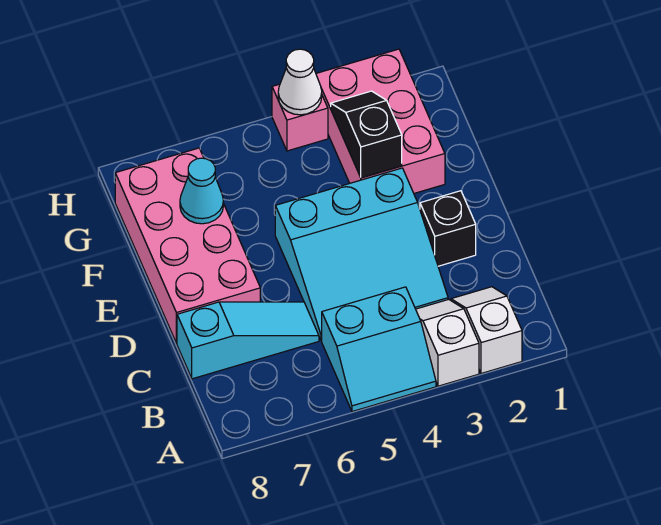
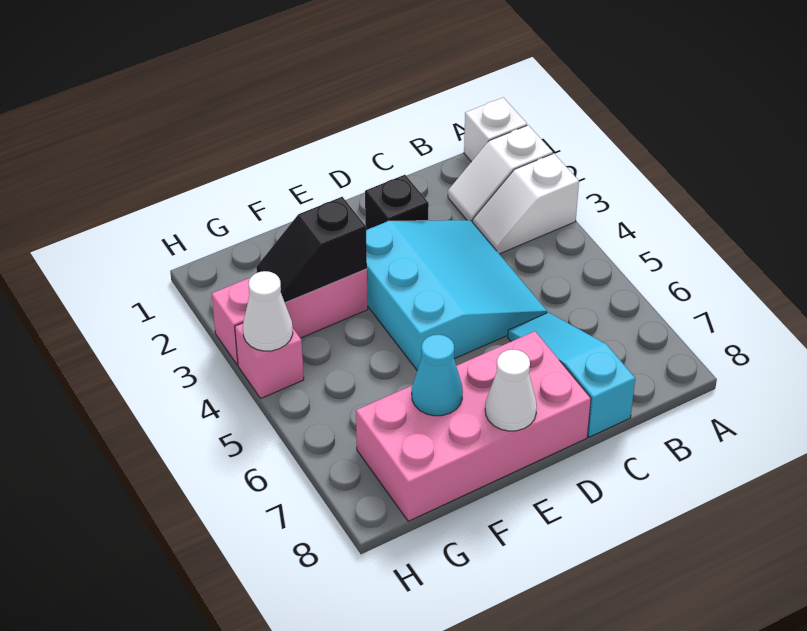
none -> white 1x1 brick [464,98,527,162]
cyan 2x2 slope [322,287,436,412] -> none
none -> white 1x1 cone [485,350,537,431]
pink 2x3 brick [316,49,445,193] -> pink 1x3 brick [212,269,368,365]

